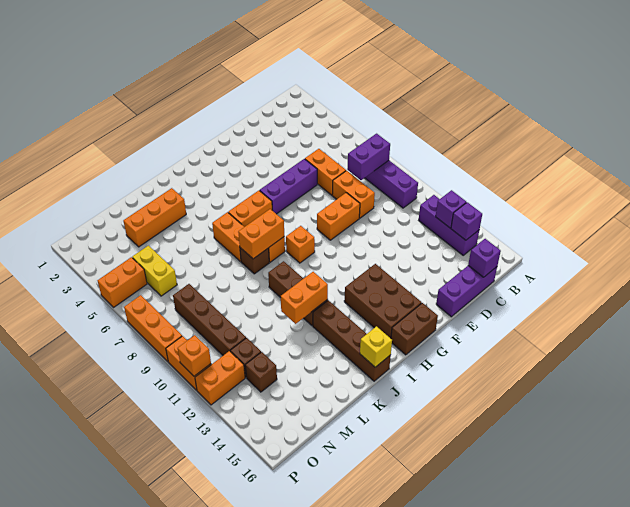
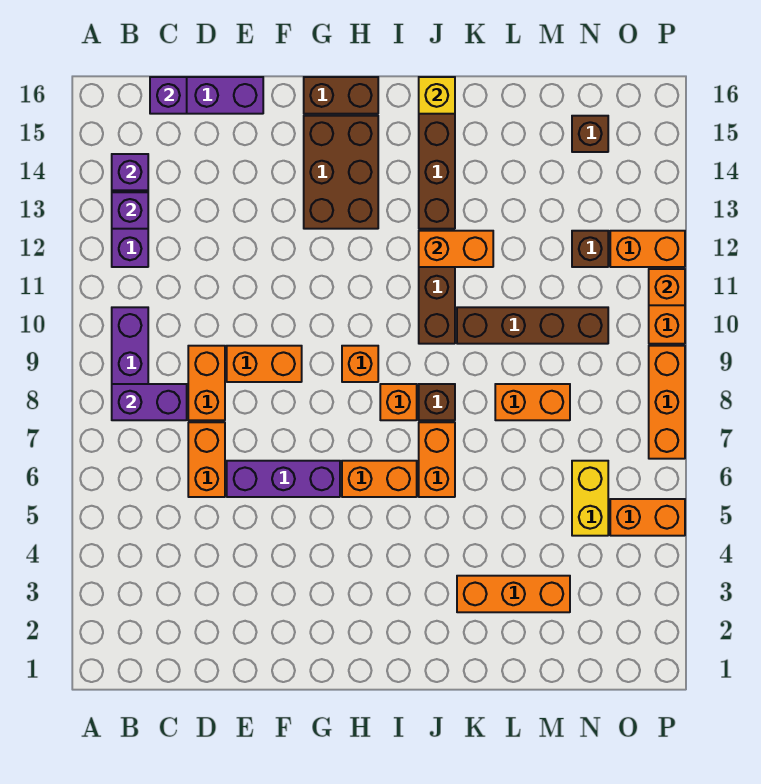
orange 1x2 brick [238,209,284,259] -> orange 1x2 brick moved to [495,384,570,420]
brown 1x4 brick [173,284,246,355] -> brown 1x4 brick turned to [457,307,608,344]
brown 1x1 brick [245,352,277,392] -> brown 1x1 brick moved to [572,116,608,152]

